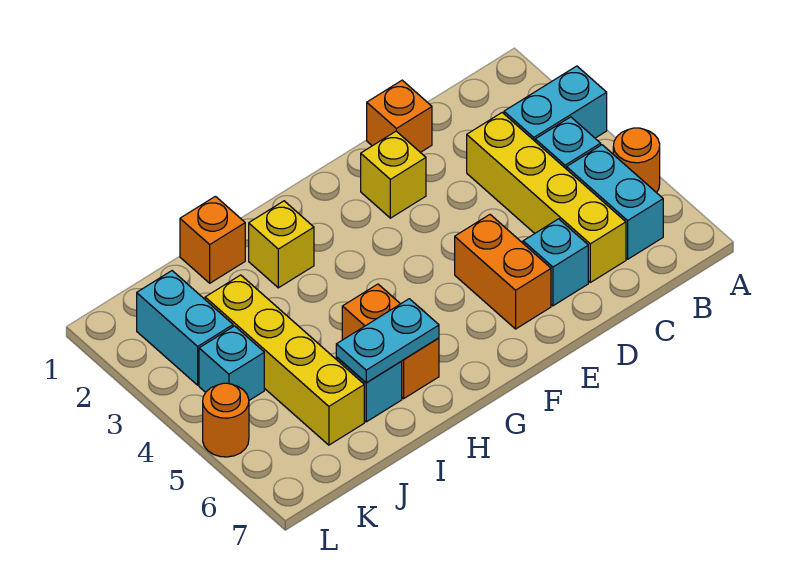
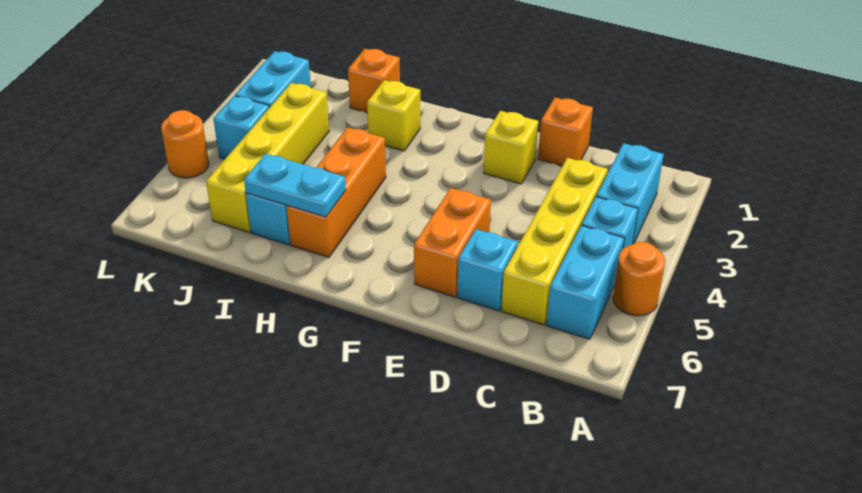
cyan 1x2 brick [504,66,607,141] -> cyan 1x2 brick turned to [596,143,664,244]
orange 1x2 brick [342,284,439,399] -> orange 1x3 brick [287,127,386,257]

